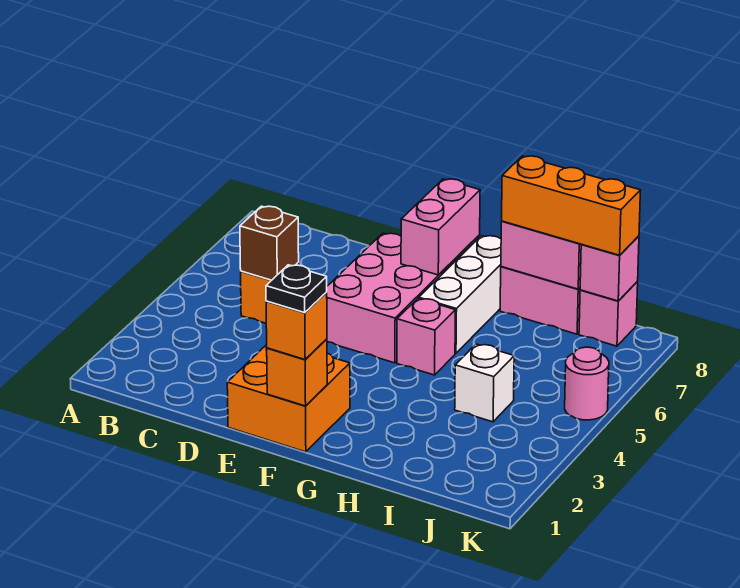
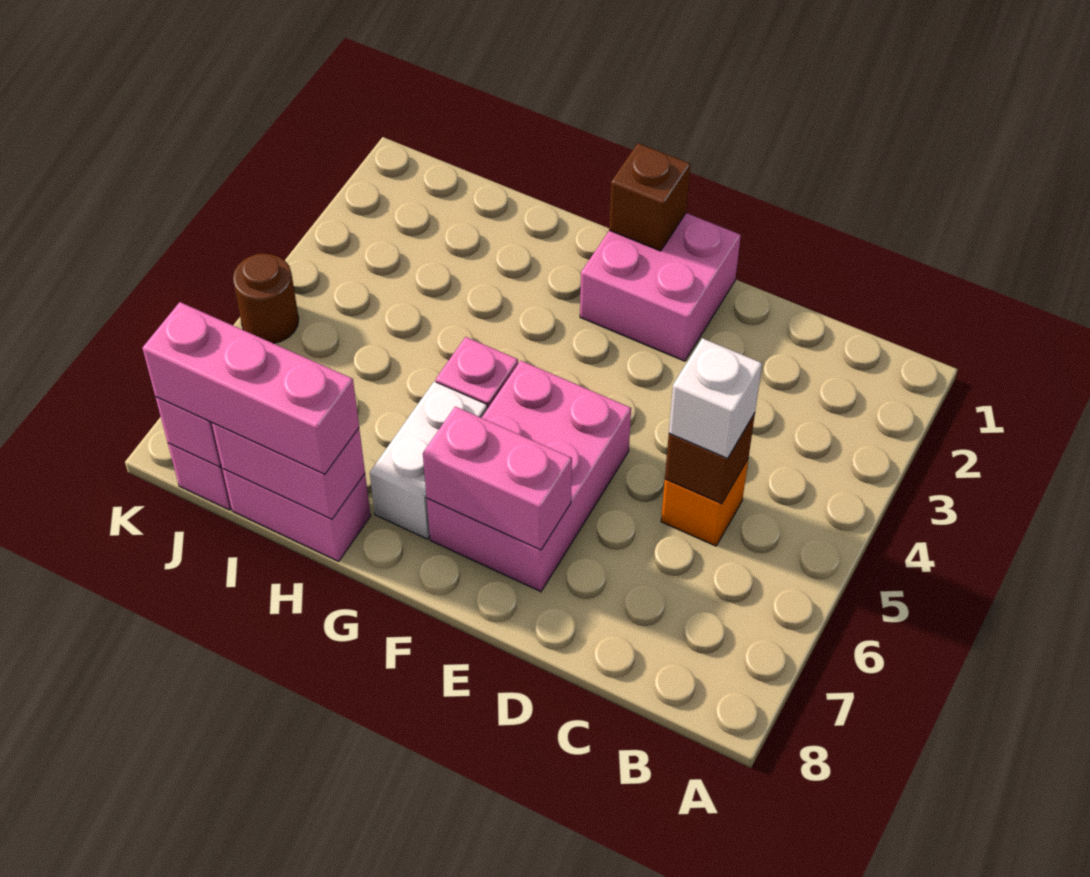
orange 2x2 brick [227,345,350,452] -> pink 2x2 brick [580,213,741,361]
orange 1x1 brick [267,339,327,406] -> brown 1x1 brick [609,143,690,251]
orange 1x1 brick [266,292,327,359] -> none
black 1x1 plate [266,265,327,313] -> none
pink 1x2 brick [401,179,480,275] -> pink 1x2 brick turned to [423,407,572,550]
white 1x3 brick [419,236,501,353] -> white 1x2 brick [370,381,487,539]
orange 1x3 brick [502,156,640,255] -> pink 1x3 brick [142,302,359,475]
white 1x1 brick [455,344,514,422] -> white 1x1 brick moved to [669,338,762,458]
pink 1x1 round brick [565,347,609,420] -> brown 1x1 round brick [233,253,299,343]

